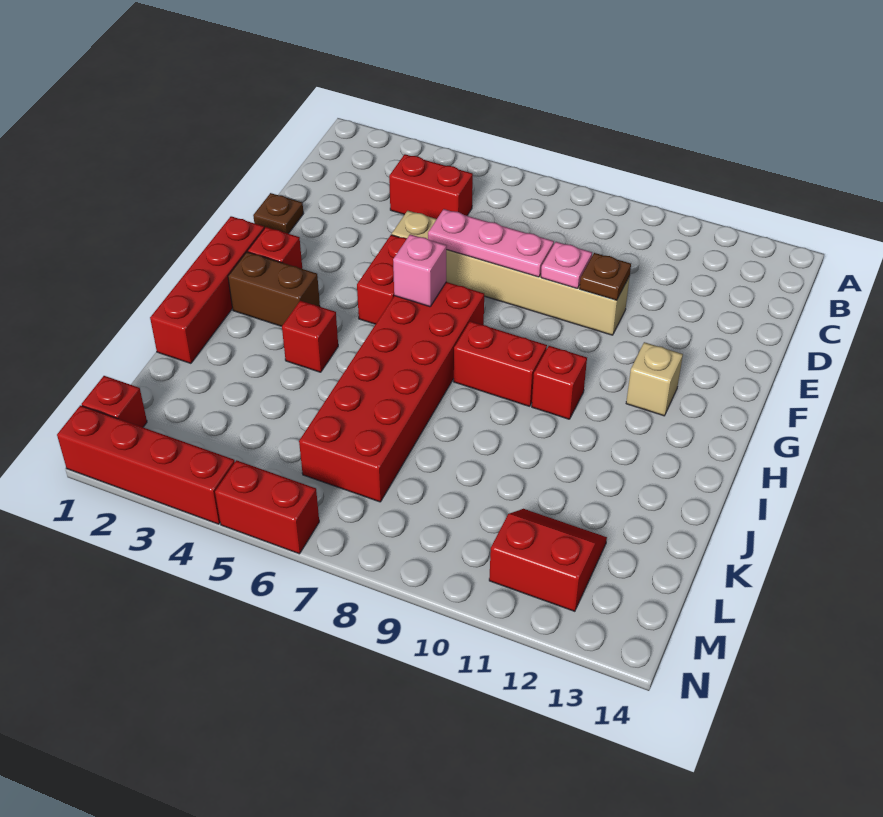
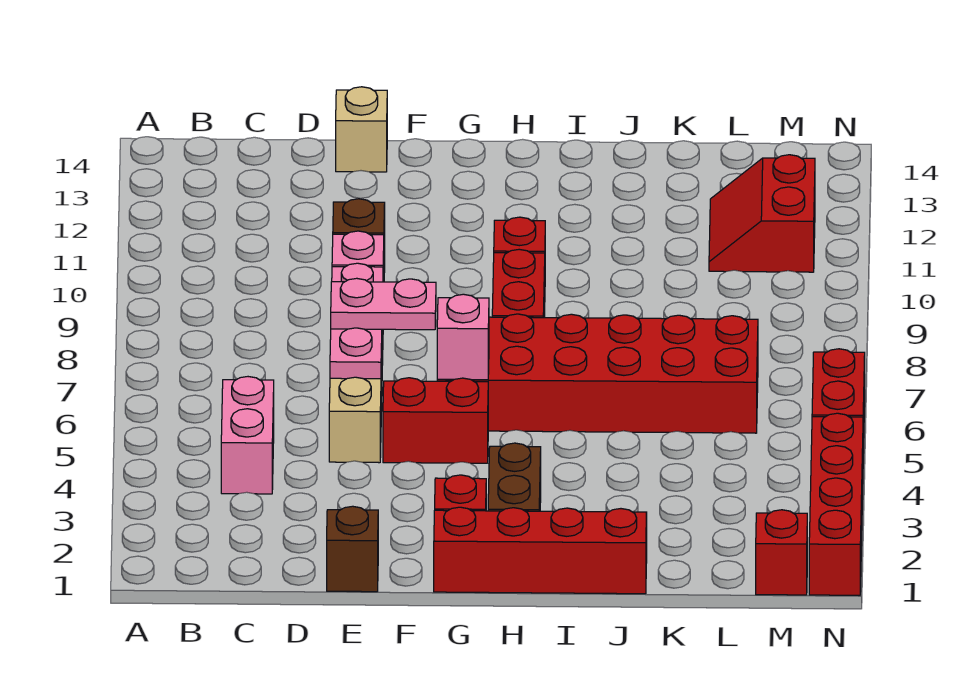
red 1x2 brick [389,154,473,219] -> pink 1x2 brick [221,377,274,494]
brown 1x1 plate [253,193,303,234] -> brown 1x1 brick [327,506,378,592]
none -> pink 1x2 plate [331,278,436,330]
tan 1x1 brick [626,342,683,416] -> tan 1x1 brick moved to [336,87,387,172]
red 1x1 brick [282,301,338,372] -> none

